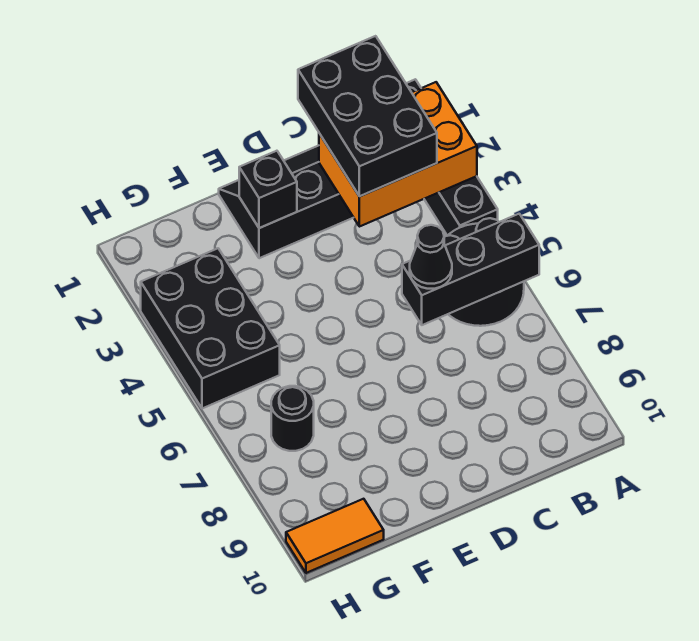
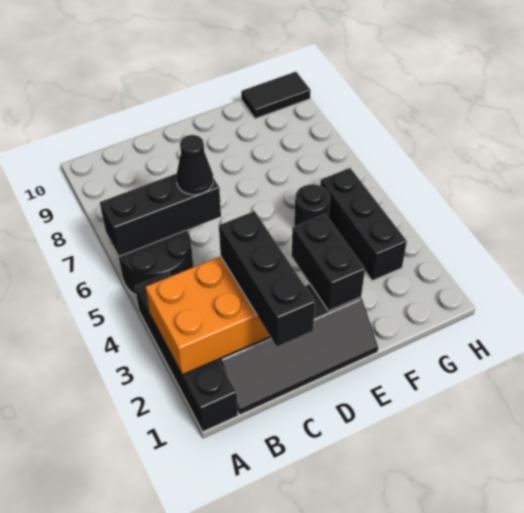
black 2x3 brick [298,36,437,196] -> black 1x3 brick [219,211,315,347]
black 1x1 brick [239,151,297,228] -> black 1x2 brick [291,214,365,311]
black 2x3 brick [141,248,280,409] -> black 1x3 brick [320,168,407,281]
black 1x1 round brick [271,386,314,451] -> black 1x1 round brick moved to [294,184,330,226]
orange 1x2 tile [286,499,384,573] -> black 1x2 tile [241,72,311,119]

